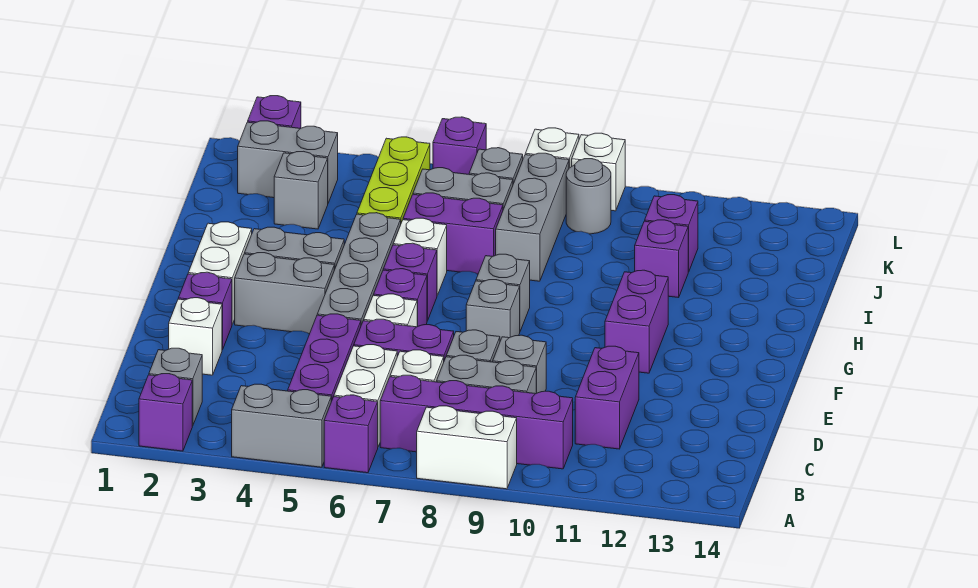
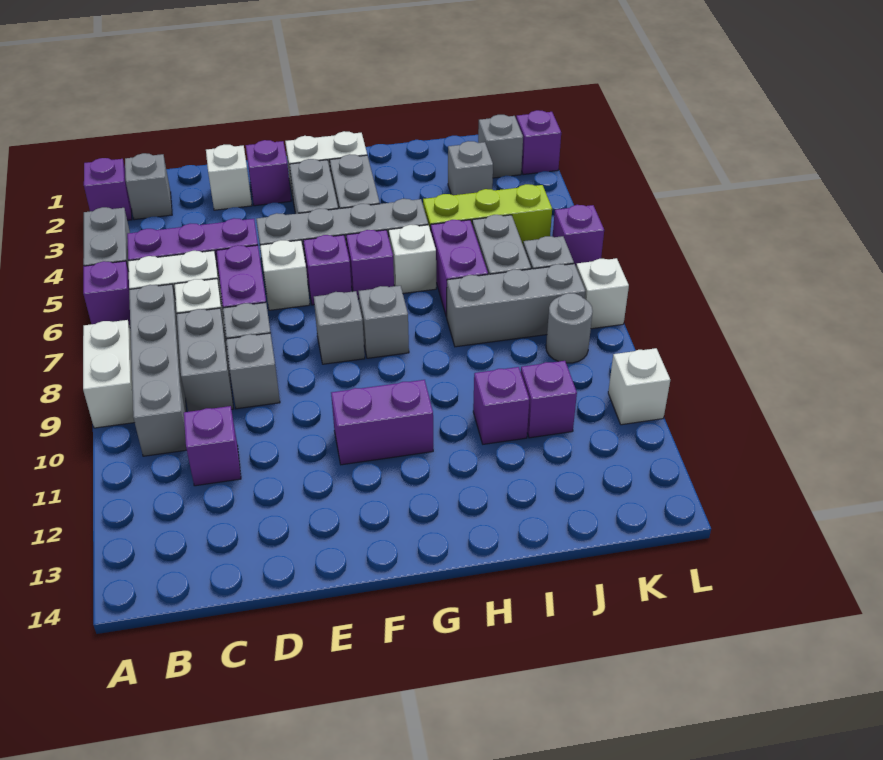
purple 1x4 brick [380,375,573,469] -> grey 1x4 brick [129,284,187,456]
purple 1x2 brick [575,346,639,449] -> purple 1x1 brick [184,406,241,486]
grey 1x2 brick [238,121,338,203] -> grey 1x1 brick [478,115,523,178]
white 1x1 brick [572,133,625,211] -> white 1x1 brick moved to [608,348,670,425]

